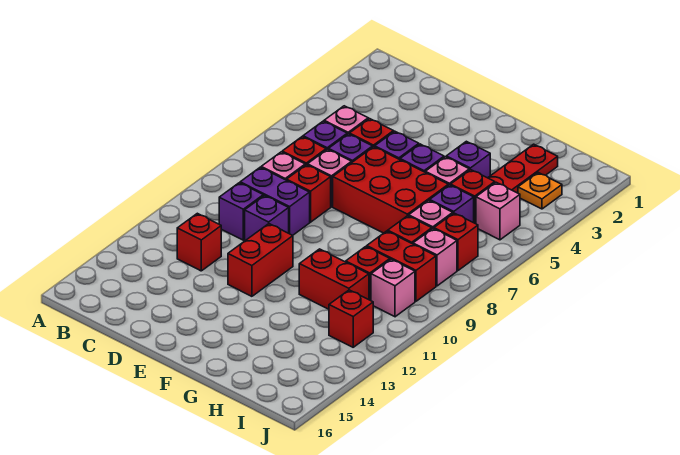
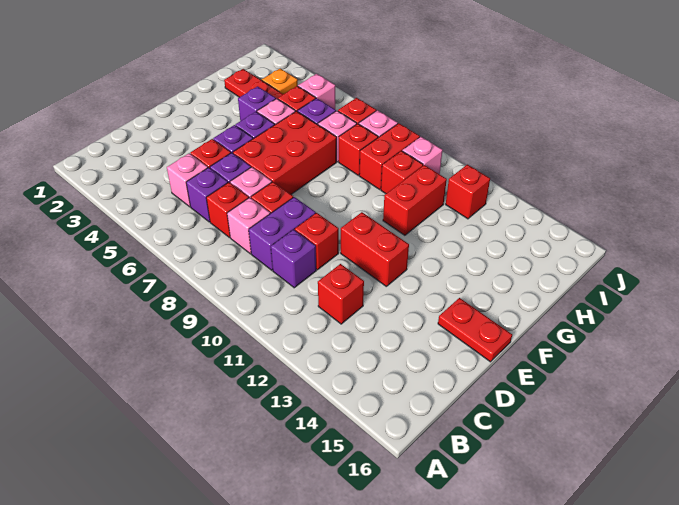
purple 1x1 brick [245,195,289,241] -> red 1x1 brick [295,213,339,270]
none -> red 1x2 plate [438,298,512,362]

